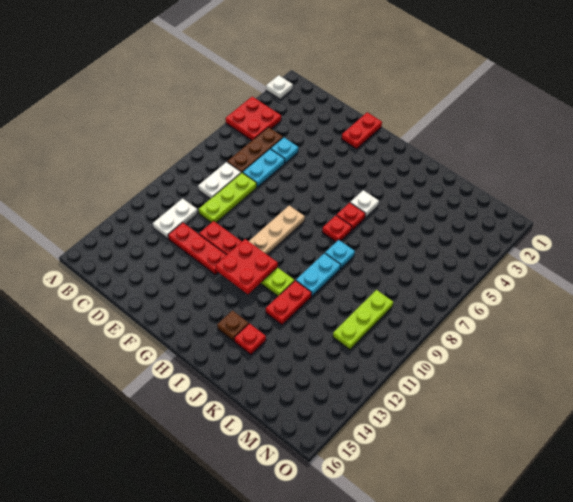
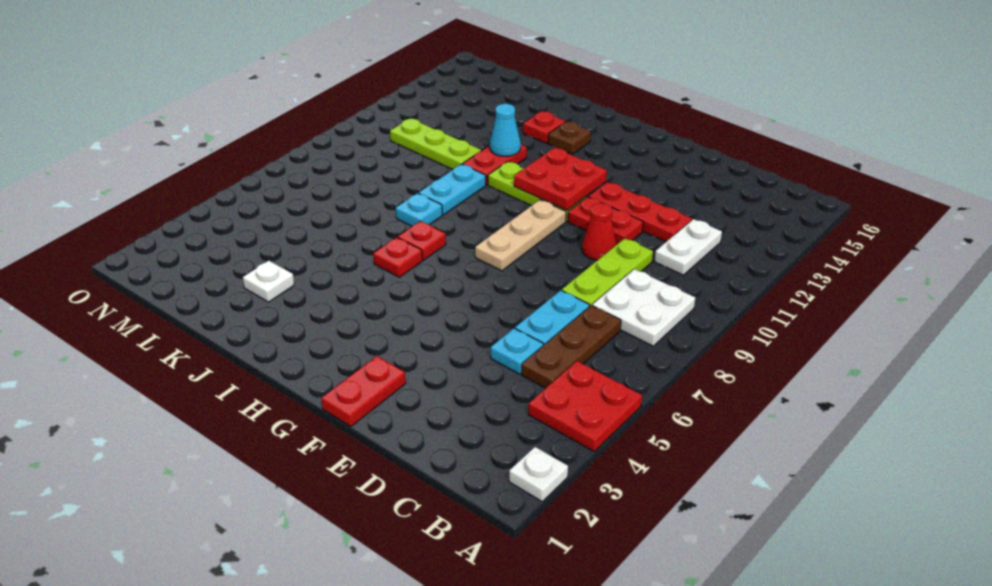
white 1x2 plate [198,162,241,199] -> white 2x2 plate [592,269,695,346]
none -> red 1x1 cone [582,203,616,260]
white 1x1 plate [350,190,379,217] -> white 1x1 plate moved to [243,260,294,302]
none -> cyan 1x1 cone [490,104,521,156]
lime 1x3 plate [333,290,393,349] -> lime 1x3 plate turned to [390,119,481,169]

